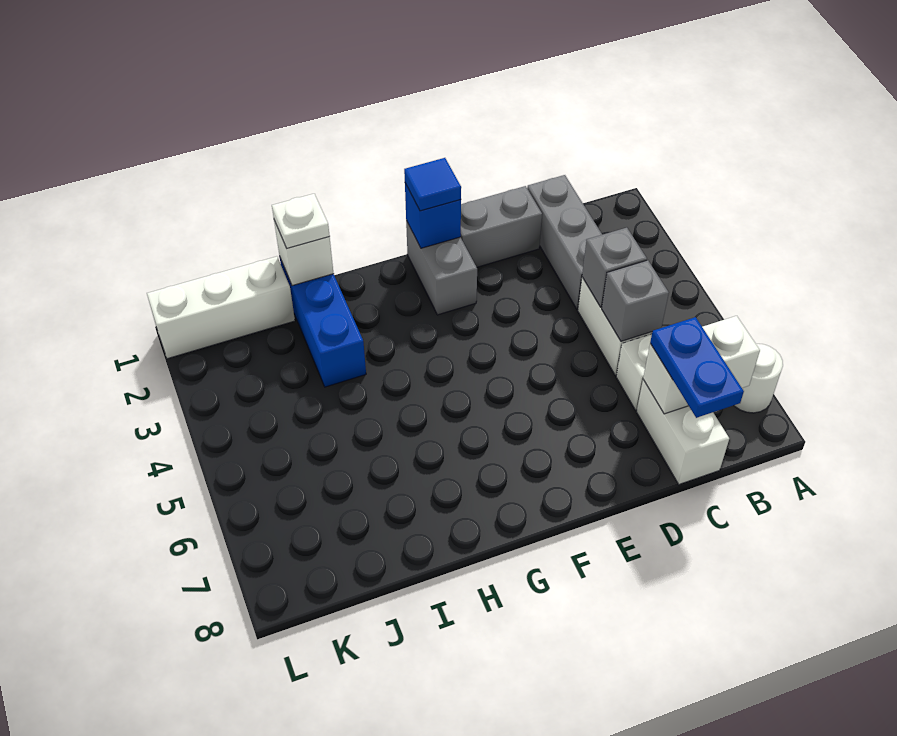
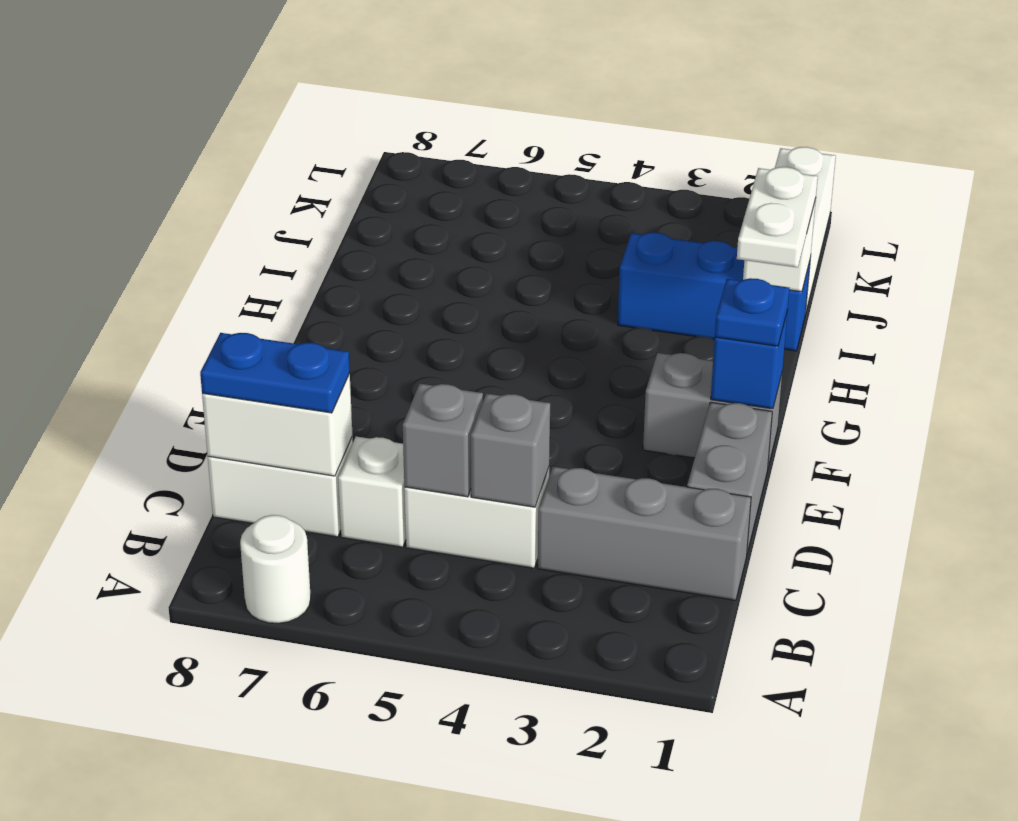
white 1x2 brick [643,316,760,414] -> white 1x2 brick turned to [202,373,352,476]
blue 1x1 tile [404,158,461,211] -> blue 1x1 plate [715,278,789,346]
white 1x1 plate [272,194,330,248] -> white 1x2 plate [737,167,818,268]

